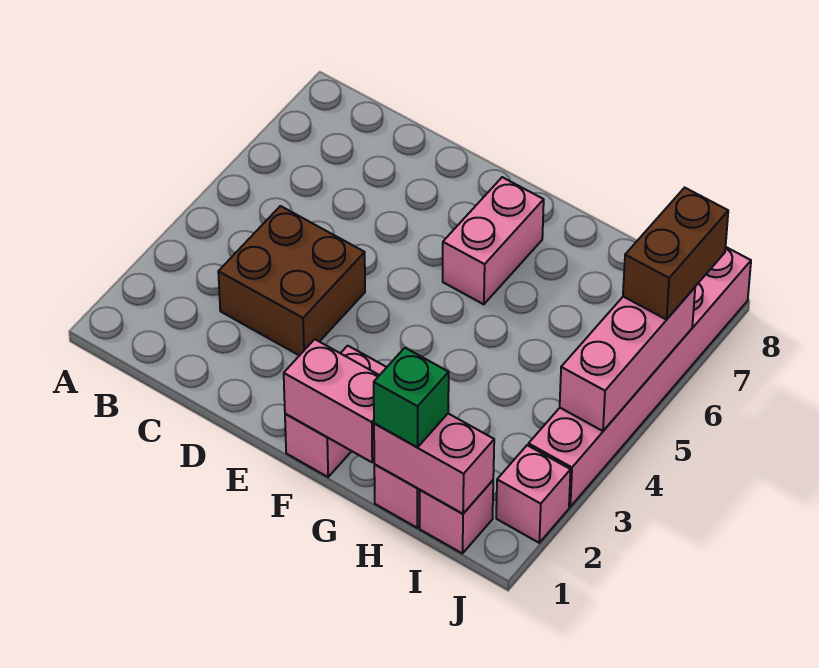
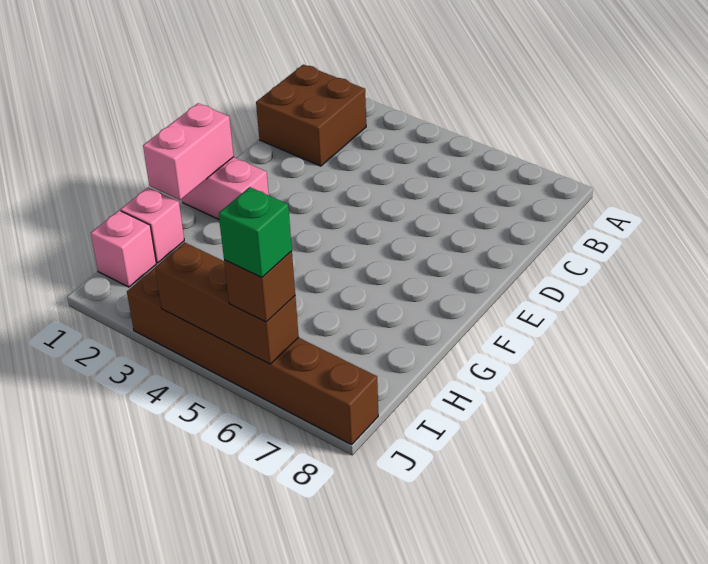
brown 2x2 brick [218,206,365,356] -> brown 2x2 brick moved to [256,65,366,166]
pink 1x2 brick [443,177,544,304] -> none
pink 1x2 brick [374,414,494,514] -> none
green 1x1 brick [374,348,449,447] -> green 1x1 brick moved to [219,187,292,277]
pink 1x1 brick [496,445,571,543] -> none
pink 1x6 brick [528,247,751,507] -> brown 1x6 brick [127,268,378,445]
pink 1x3 brick [560,288,695,431] -> brown 1x3 brick [155,242,299,364]
brown 1x2 brick [623,188,728,320] -> brown 1x1 brick [224,251,295,322]

